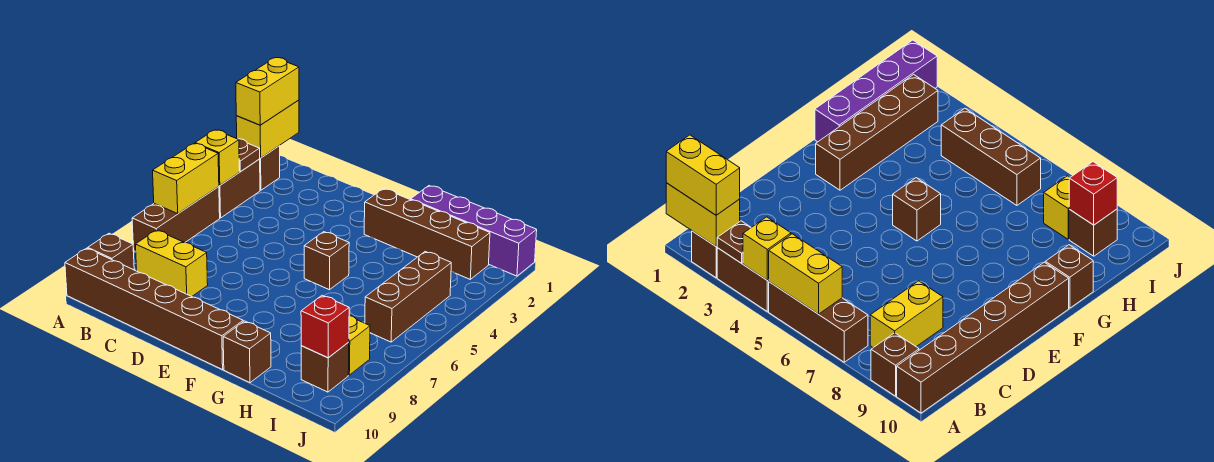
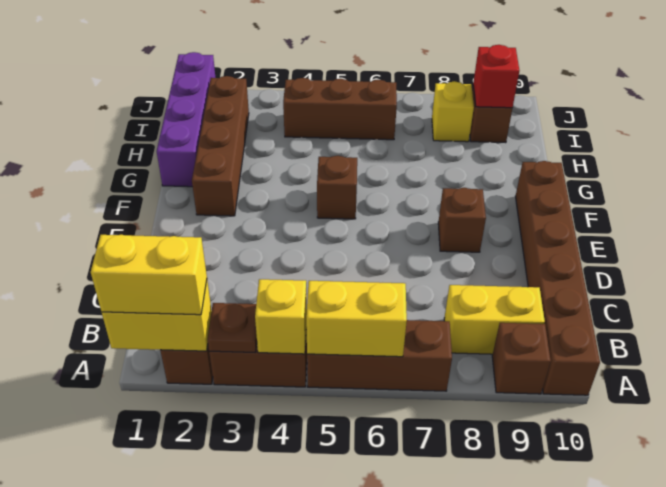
yellow 1x2 brick [135,230,208,296] -> yellow 1x2 brick turned to [444,285,545,354]
brown 1x1 brick [223,321,271,383] -> brown 1x1 brick moved to [438,188,486,252]

